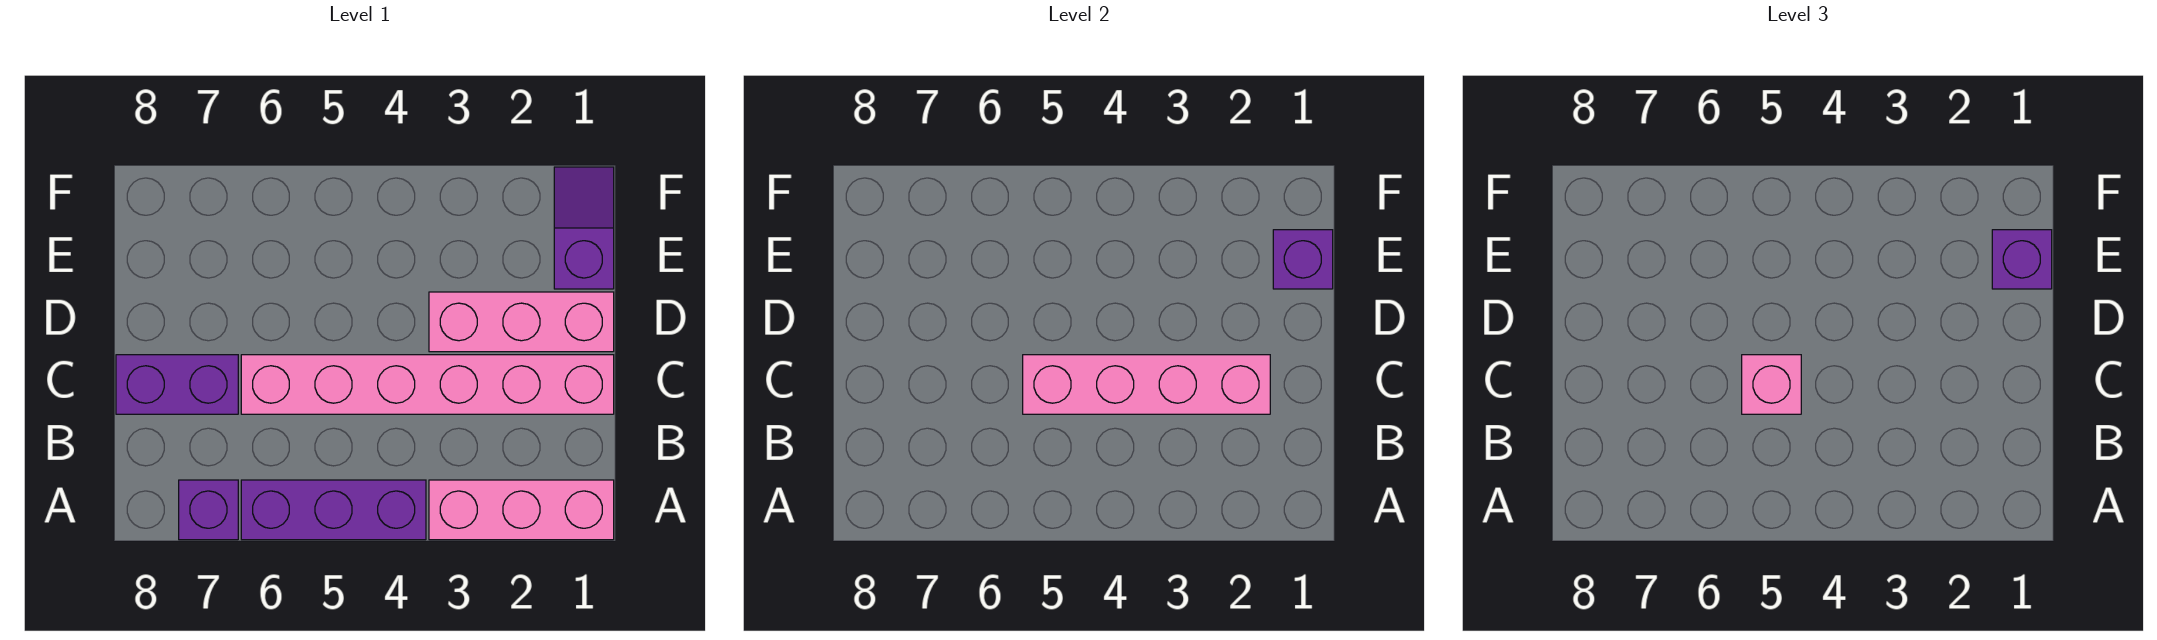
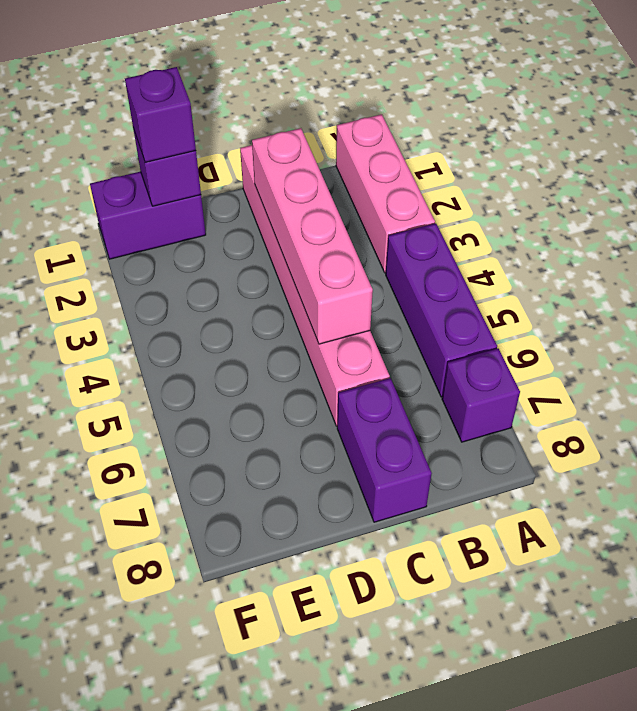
pink 1x1 brick [1742,355,1801,414] -> none
pink 1x3 brick [429,292,614,352] -> none
purple 1x2 slope [554,167,614,289] -> purple 1x2 brick [90,172,206,259]

